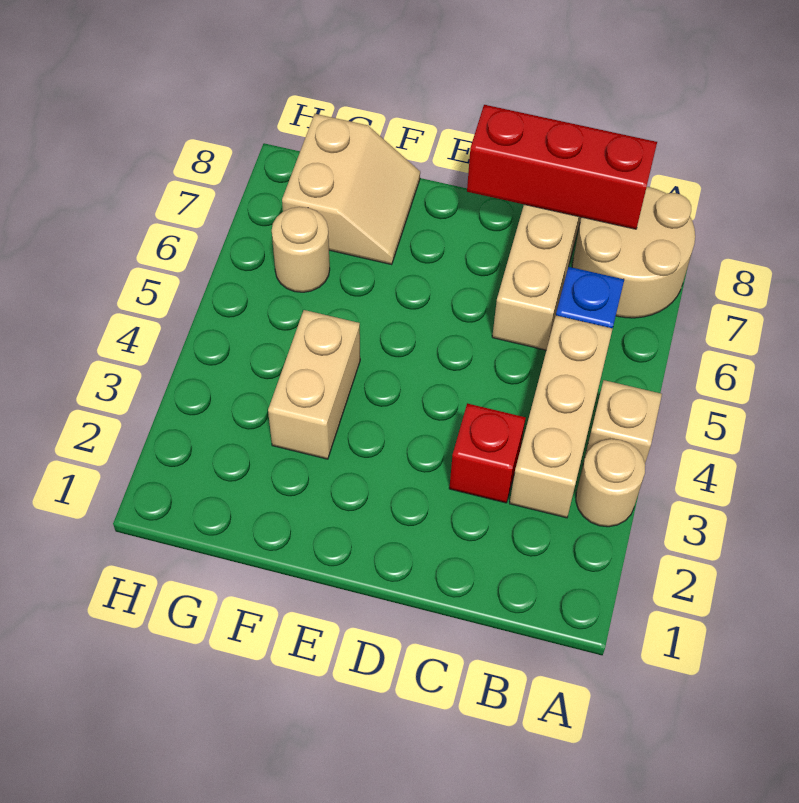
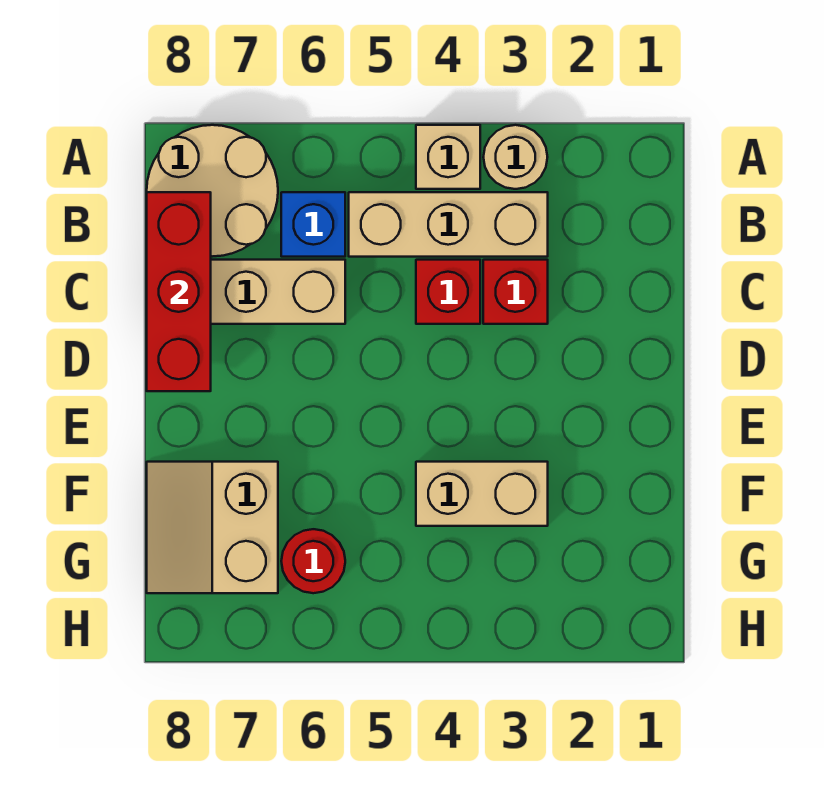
none -> red 1x1 brick [416,260,480,324]
tan 2x2 slope [282,114,420,265] -> tan 2x2 slope turned to [147,462,278,593]
tan 1x1 round brick [272,207,330,292] -> red 1x1 round brick [281,529,345,593]

